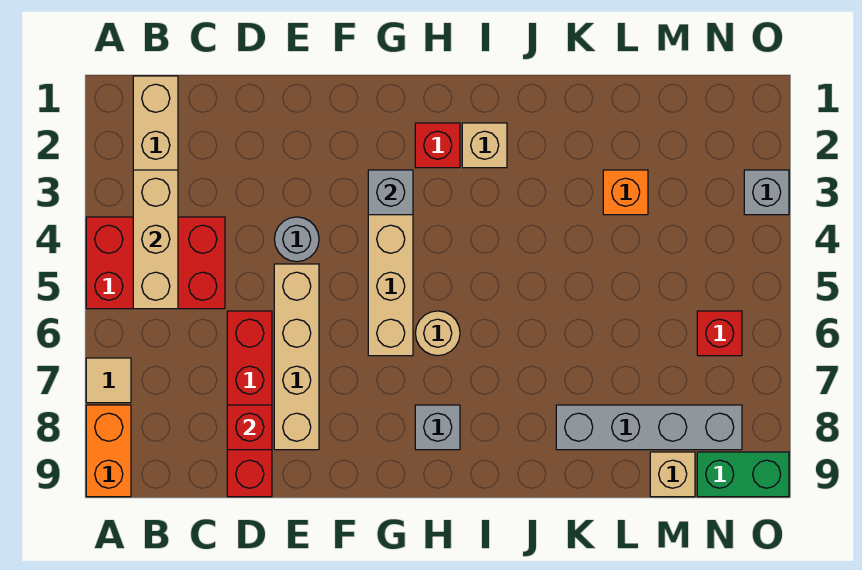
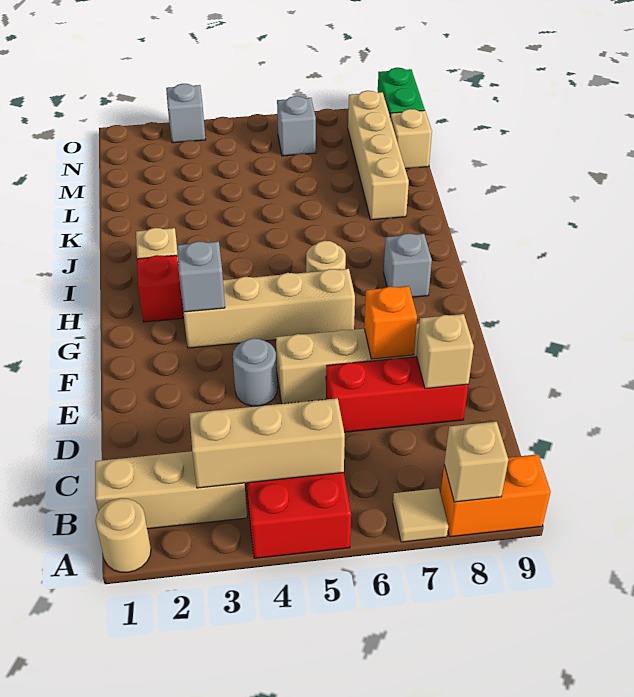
none -> tan 1x1 round brick [96,498,151,572]
none -> tan 1x1 brick [444,422,508,502]
red 1x4 brick [227,311,272,497] -> red 1x3 brick [326,357,468,432]
red 1x1 brick [227,405,272,450] -> tan 1x1 brick [417,314,474,389]
grey 1x4 brick [556,405,742,450] -> tan 1x4 brick [348,91,409,220]
orange 1x1 brick [603,170,648,215] -> orange 1x1 brick moved to [364,286,417,359]
red 1x1 brick [697,311,742,356] -> grey 1x1 brick [277,96,316,156]

